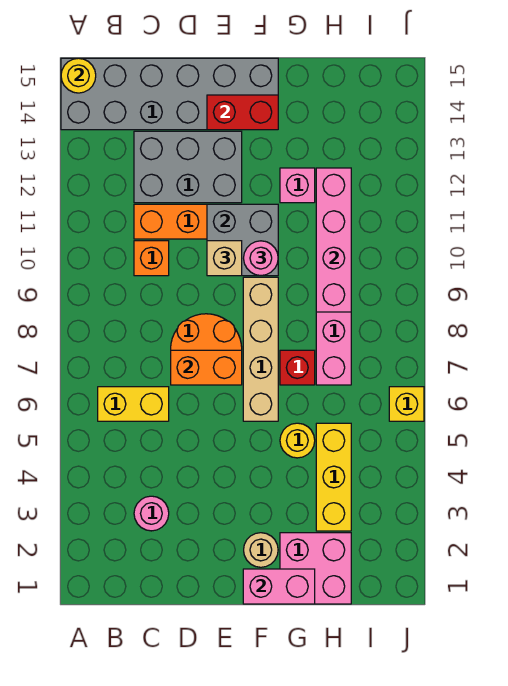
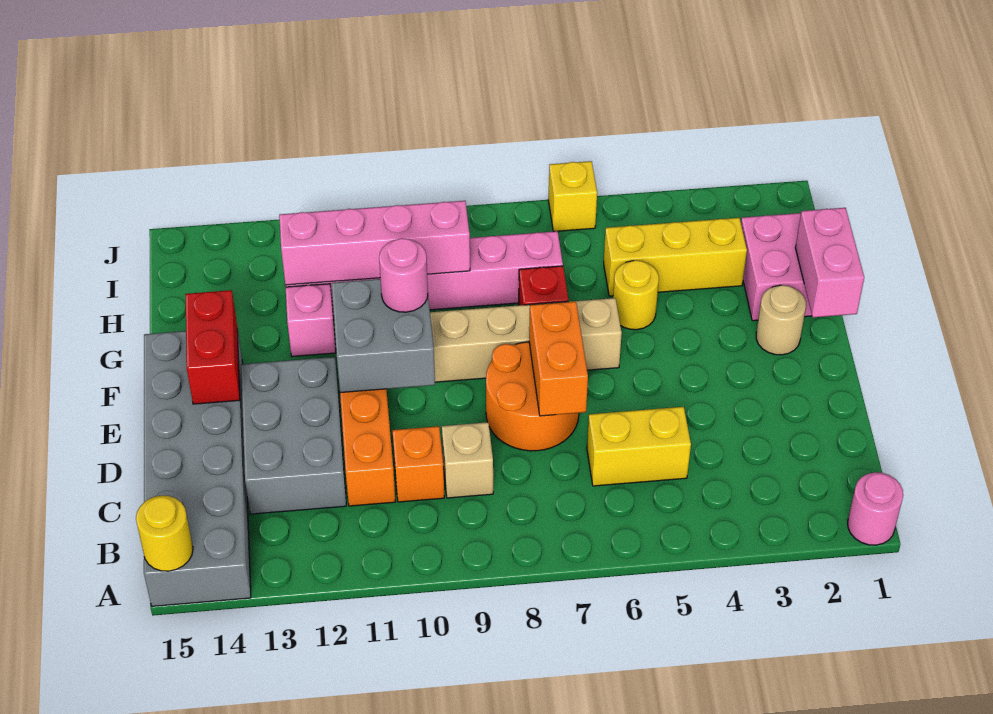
yellow 1x2 brick [98,387,169,421] -> yellow 1x2 brick turned to [587,407,691,486]
pink 1x1 round brick [134,496,169,531] -> pink 1x1 round brick moved to [848,472,903,545]
tan 1x1 brick [207,241,242,276] -> tan 1x1 brick moved to [442,422,493,498]

